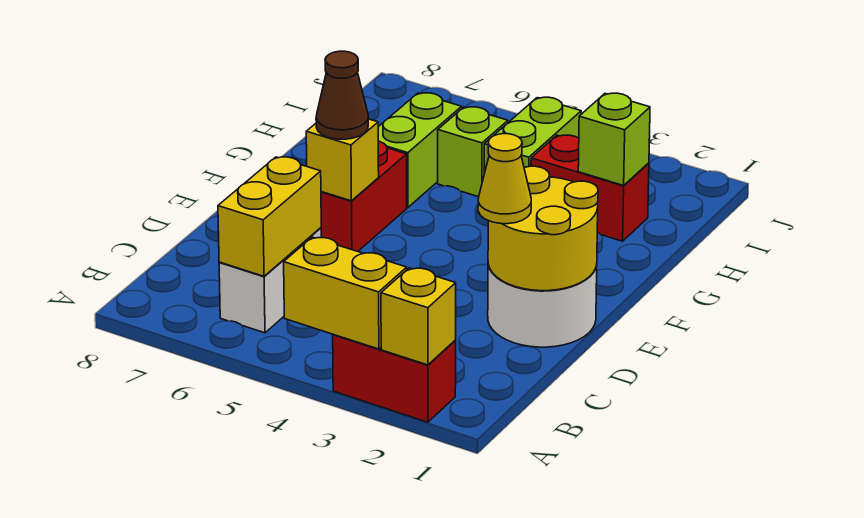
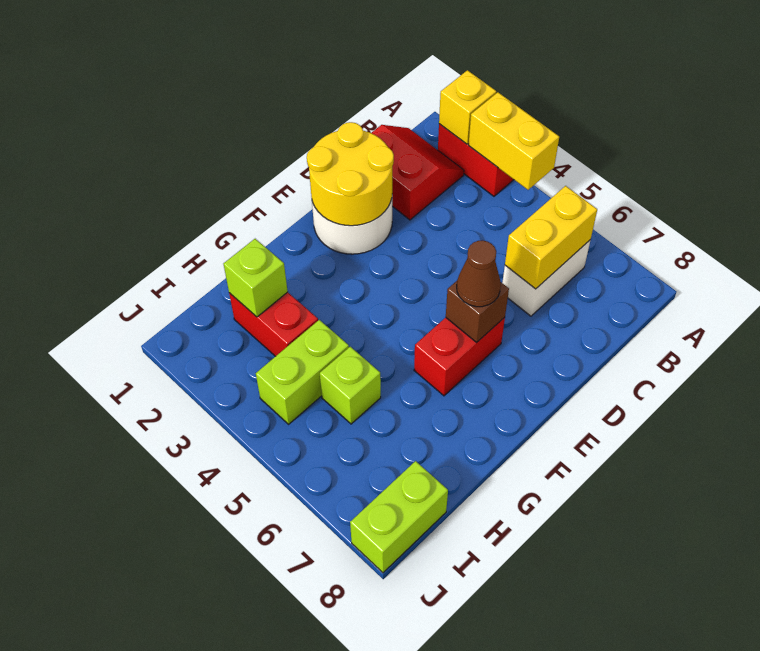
none -> red 2x2 slope [372,125,464,220]
yellow 1x1 cone [478,134,531,224] -> none
yellow 1x1 brick [306,119,379,201] -> brown 1x1 brick [446,281,509,342]
lime 1x2 brick [378,93,462,207] -> lime 1x2 brick moved to [350,461,448,573]

